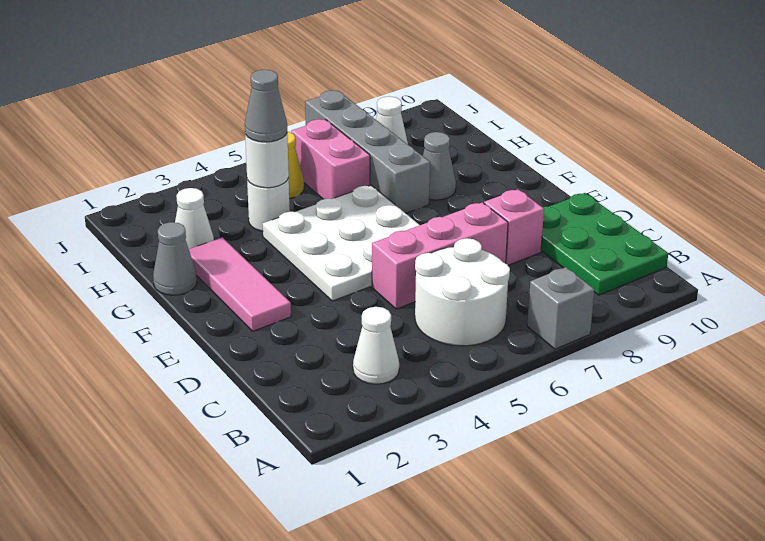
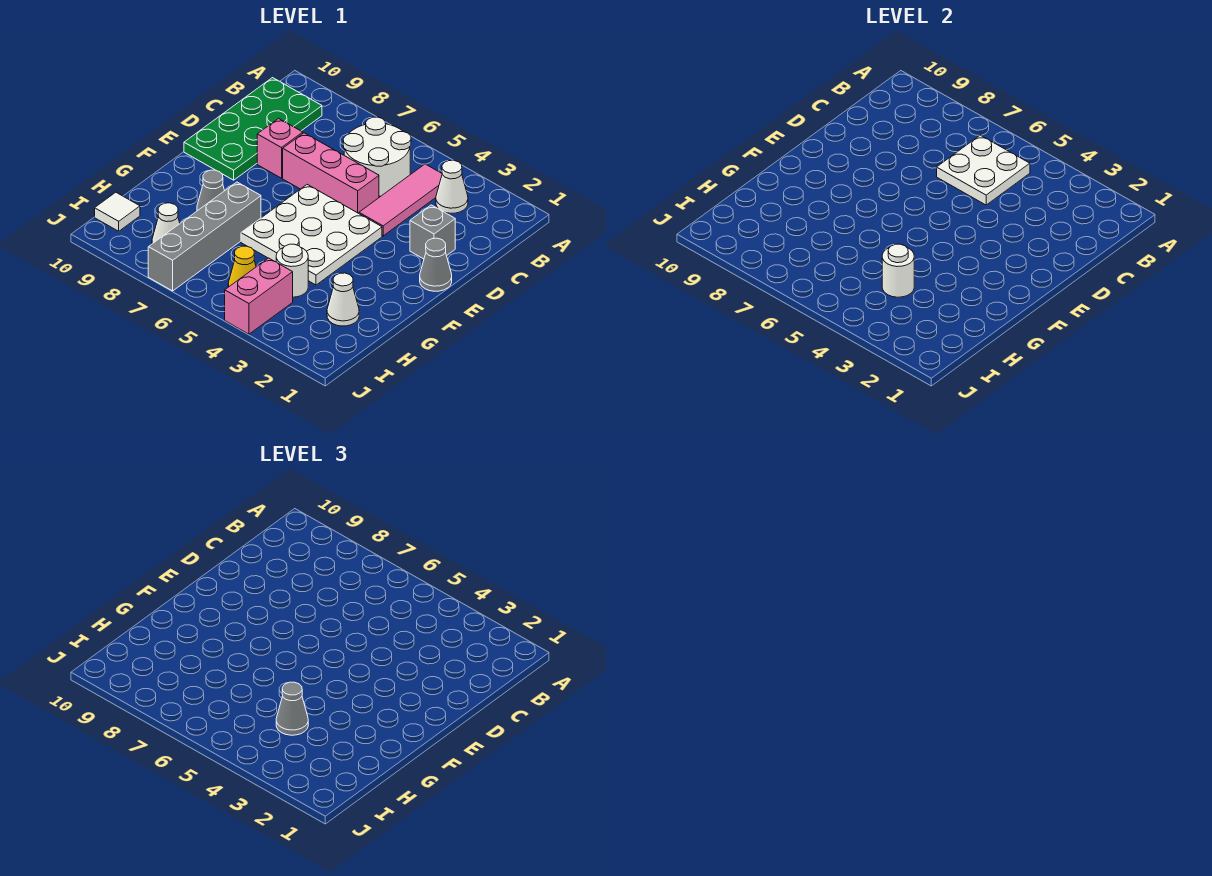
grey 1x1 brick [527,267,594,349] -> grey 1x1 brick moved to [410,205,455,259]
none -> white 2x2 plate [937,135,1030,205]
green 2x3 plate [541,193,668,295] -> green 2x4 plate [184,78,322,180]
pink 1x3 tile [189,237,291,331] -> pink 1x3 tile moved to [359,164,442,236]
grey 1x1 cone [153,222,197,295] -> grey 1x1 cone moved to [420,238,452,291]
pink 1x2 brick [291,119,370,199] -> pink 1x2 brick moved to [225,258,293,334]
none -> white 1x1 tile [95,192,140,231]

